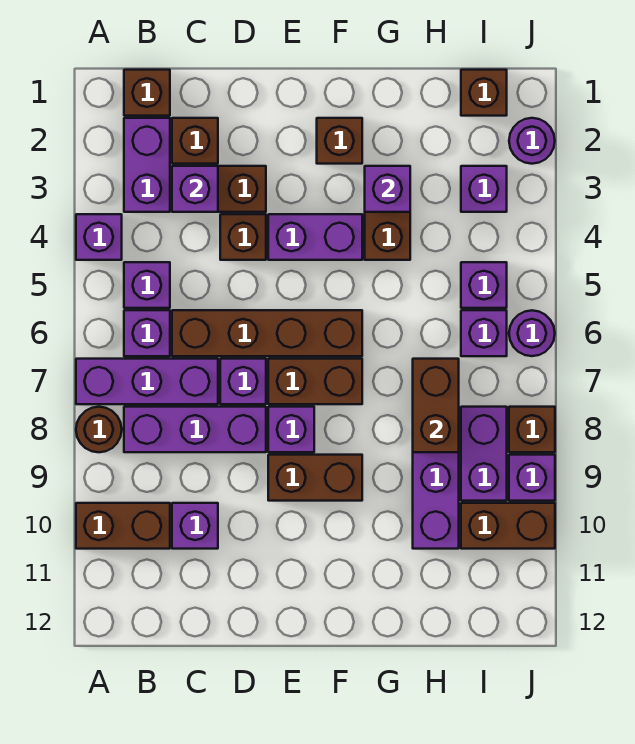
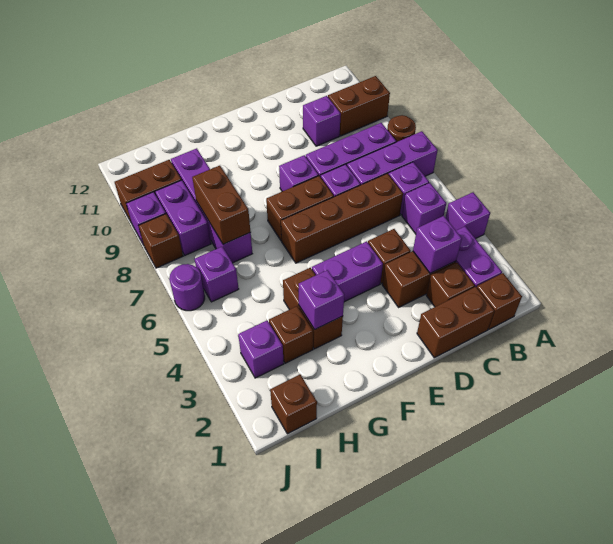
brown 1x2 brick [268,455,362,501] -> brown 1x2 brick moved to [417,287,494,358]
brown 1x1 brick [317,118,362,164] -> brown 1x1 brick moved to [269,306,313,363]
purple 1x1 brick [461,262,507,308] -> none
purple 1x1 round brick [509,118,555,164] -> none

